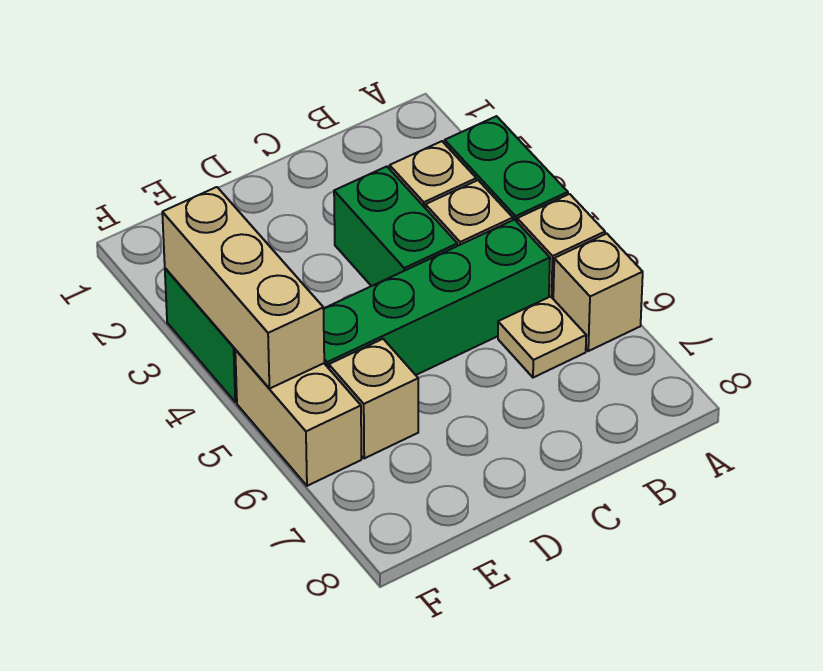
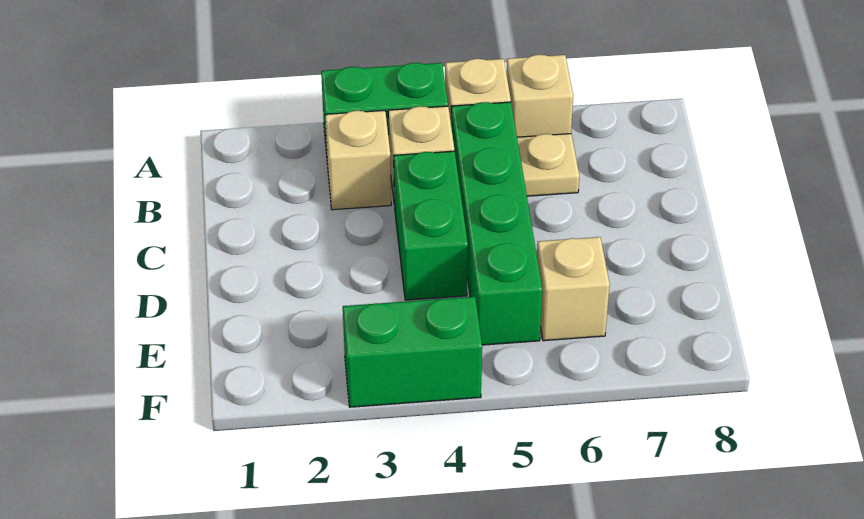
green 1x2 brick [334,166,457,286] -> green 1x2 brick turned to [394,151,468,300]
tan 1x3 brick [162,187,324,389] -> none
tan 1x2 brick [235,350,361,486] -> none

